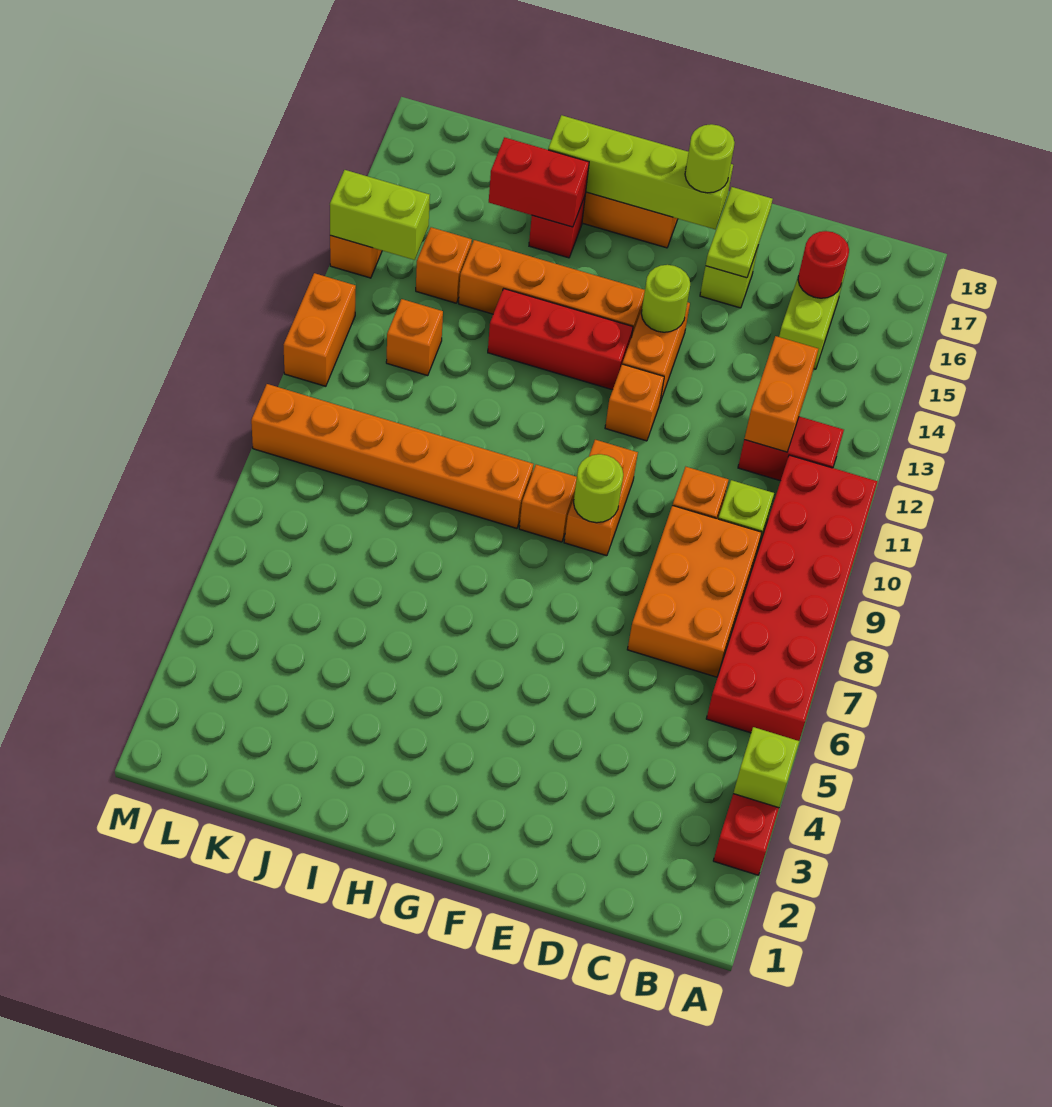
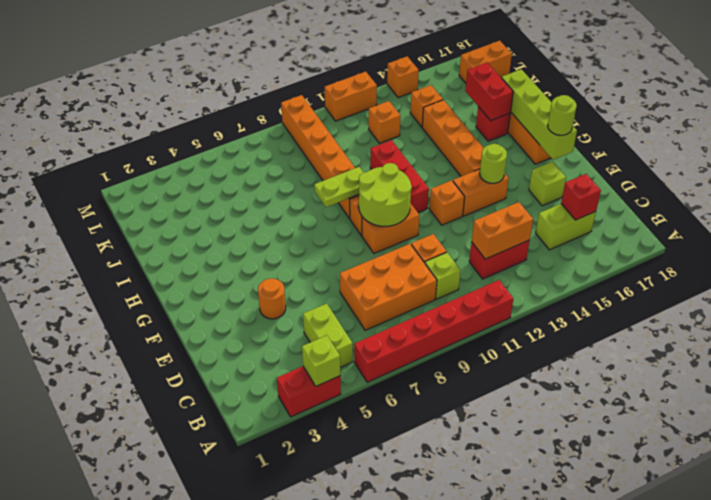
red 2x6 brick [706,455,877,741] -> red 1x6 brick [354,280,513,382]
red 1x2 brick [738,416,844,481] -> red 1x2 brick turned to [469,240,530,279]
red 1x1 round brick [798,231,849,298] -> red 1x1 brick [561,174,601,220]
none -> orange 1x1 round brick [258,279,286,319]
lime 1x2 plate [706,187,773,278] -> lime 1x2 plate moved to [314,167,364,207]
lime 1x1 round brick [574,454,623,523] -> lime 2x2 round brick [359,163,412,226]
red 1x3 brick [488,289,633,390] -> red 1x3 brick moved to [370,140,429,212]
lime 1x2 brick [330,170,430,260] -> lime 1x2 brick moved to [303,304,353,368]
none -> orange 1x2 brick [459,41,512,83]

